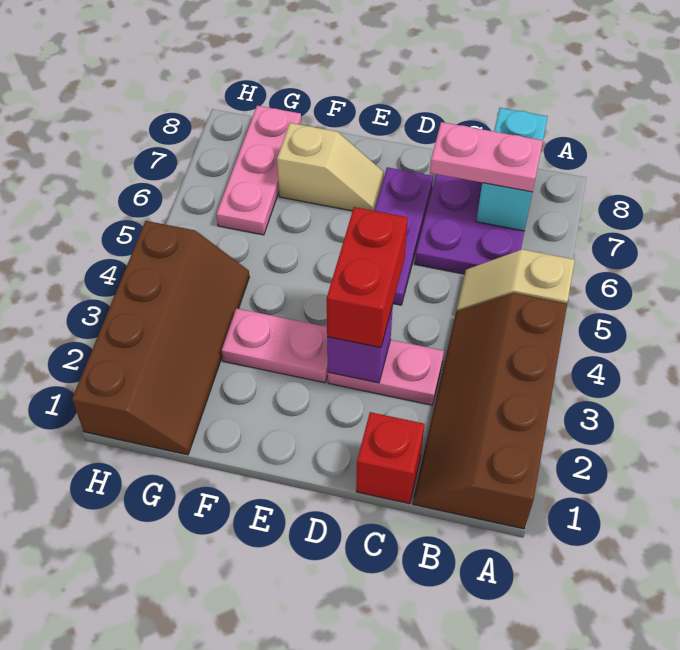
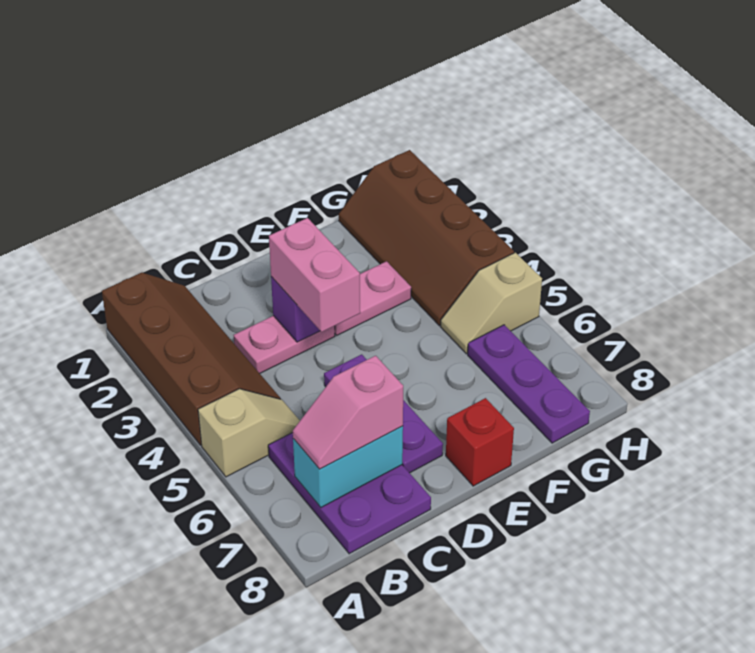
cyan 1x2 brick [476,108,548,231] -> cyan 1x2 brick turned to [293,426,403,507]
pink 1x2 plate [430,122,543,192] -> pink 1x2 slope [293,356,403,469]
red 1x1 brick [356,412,425,504] -> red 1x1 brick moved to [446,398,514,486]
red 1x2 brick [327,207,408,348] -> pink 1x2 brick [269,218,360,332]
tan 1x2 slope [277,123,384,211] -> tan 1x2 slope moved to [440,253,542,354]
pink 1x3 plate [216,106,301,235] -> purple 1x3 plate [468,325,590,443]

